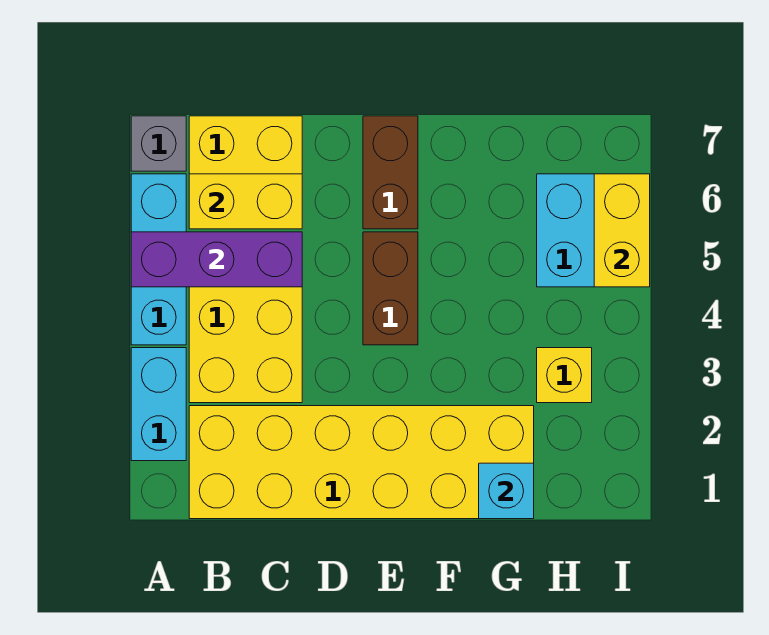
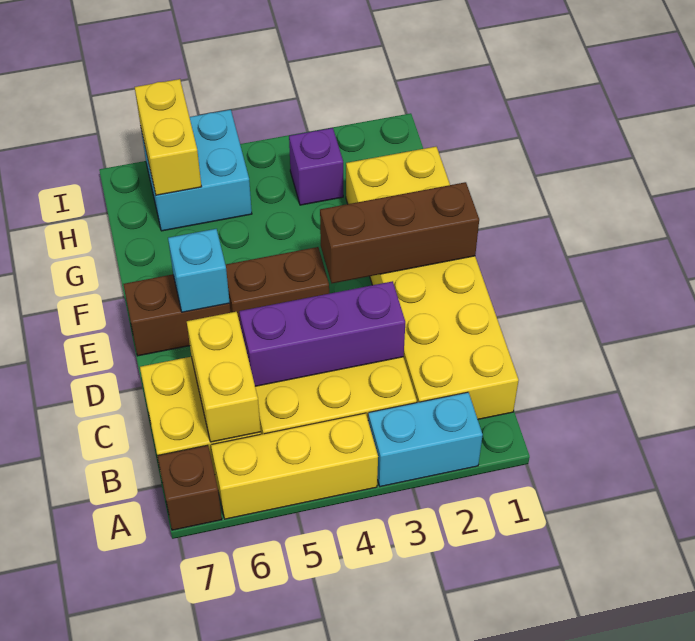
cyan 1x3 brick [131,174,186,345] -> yellow 1x3 brick [211,413,378,519]
purple 1x3 brick [131,232,302,287] -> purple 1x3 brick turned to [239,281,405,386]
grey 1x1 brick [131,116,186,171] -> brown 1x1 brick [158,445,222,530]
none -> brown 1x3 brick [320,182,479,283]
cyan 1x1 brick [479,463,534,519] -> cyan 1x1 brick moved to [168,229,230,312]
yellow 1x1 brick [537,348,592,403] -> purple 1x1 brick [289,128,343,205]
yellow 1x2 brick [594,174,650,287] -> yellow 1x2 brick turned to [135,79,202,195]

